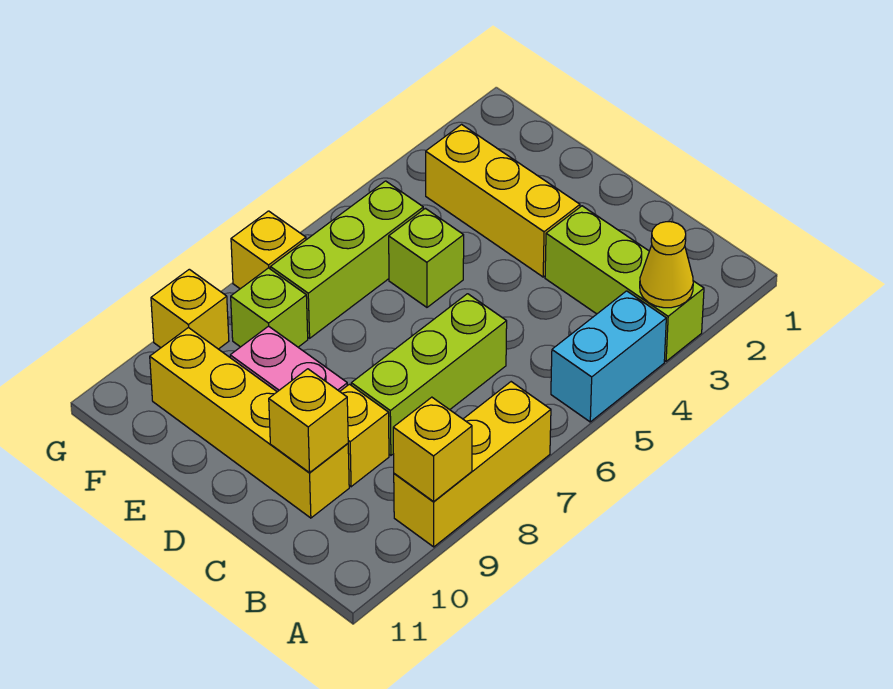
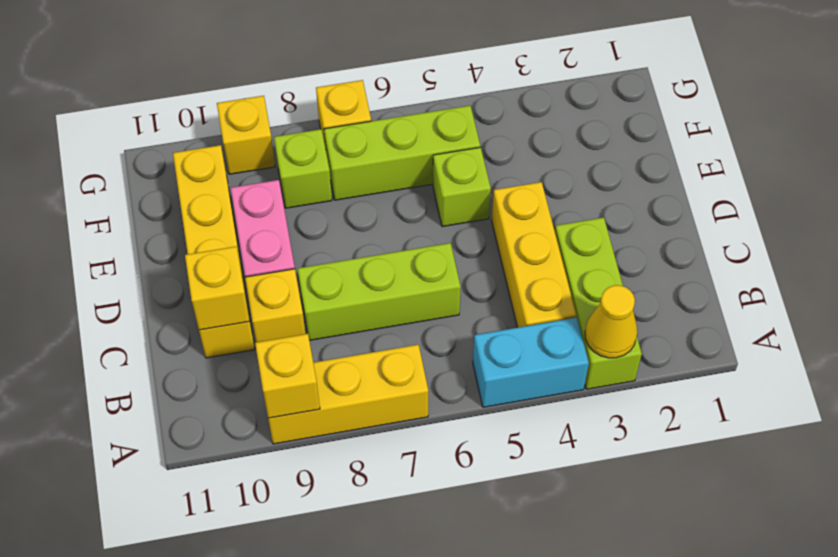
yellow 1x3 brick [426,125,580,277] -> yellow 1x3 brick moved to [492,182,576,328]

